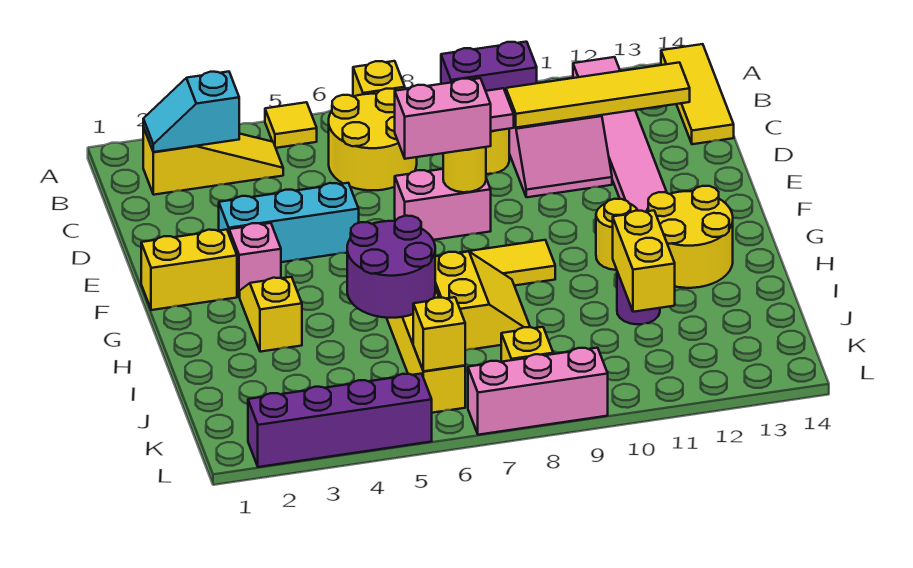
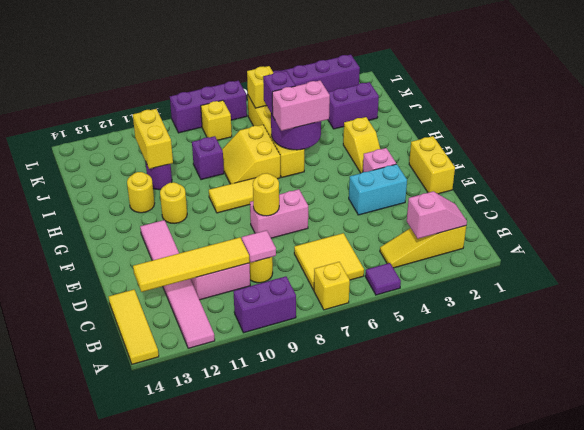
yellow 1x1 tile [265,102,317,148] -> purple 1x1 tile [365,263,401,295]
cyan 1x2 slope [143,72,239,152] -> pink 1x2 slope [407,191,467,239]
yellow 2x2 round brick [329,89,417,190] -> yellow 2x2 tile [294,233,364,290]
cyan 1x3 brick [219,183,359,262] -> cyan 1x2 brick [349,164,407,215]
pink 1x2 brick [395,78,491,159] -> pink 1x2 brick moved to [272,80,330,131]
yellow 1x2 brick [141,230,237,310] -> yellow 1x2 brick turned to [409,136,455,194]
yellow 2x2 round brick [646,186,733,288] -> yellow 1x1 round brick [127,172,155,213]
none -> purple 1x1 brick [263,71,295,115]
none -> purple 1x1 brick [192,136,224,180]
none -> purple 1x2 brick [328,82,379,129]
pink 1x3 brick [468,348,608,435] -> purple 1x3 brick [170,81,247,133]

